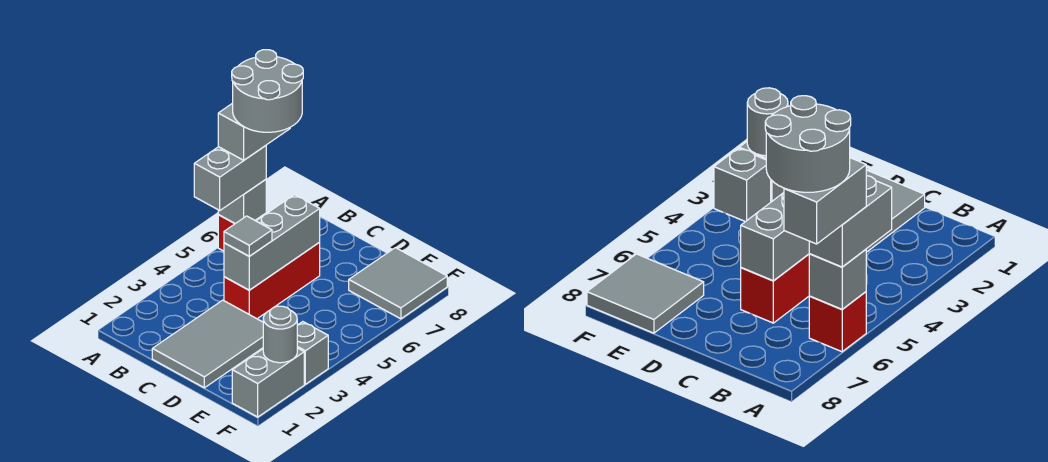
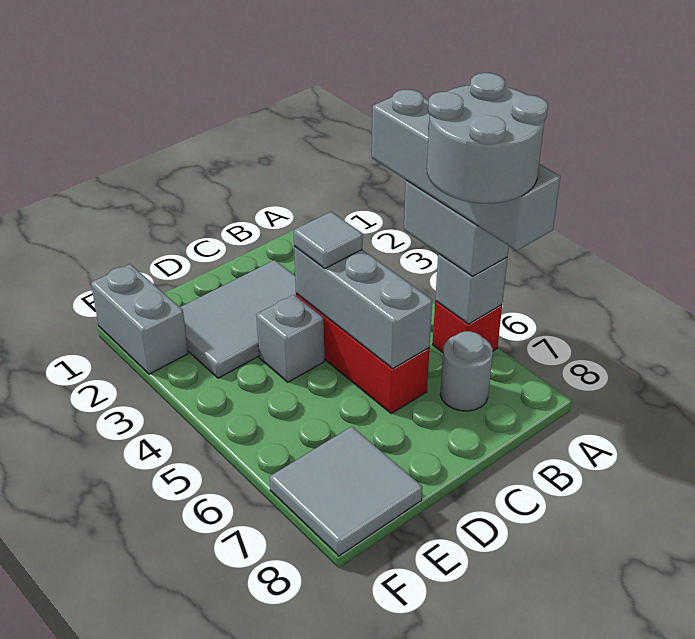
grey 1x2 brick [218,103,290,160] -> grey 1x4 brick [372,90,560,250]
grey 2x3 tile [152,300,263,388] -> grey 2x3 tile turned to [180,260,296,378]
grey 1x1 round brick [263,306,297,363] -> grey 1x1 round brick moved to [440,331,493,411]
grey 1x1 brick [297,322,328,384] -> grey 1x1 brick moved to [256,295,324,382]

